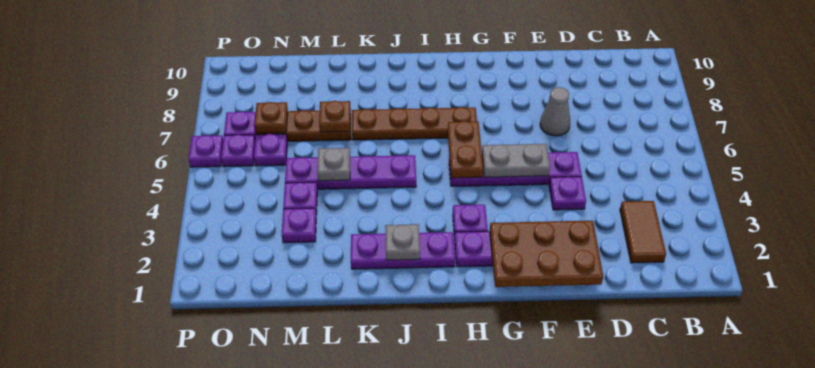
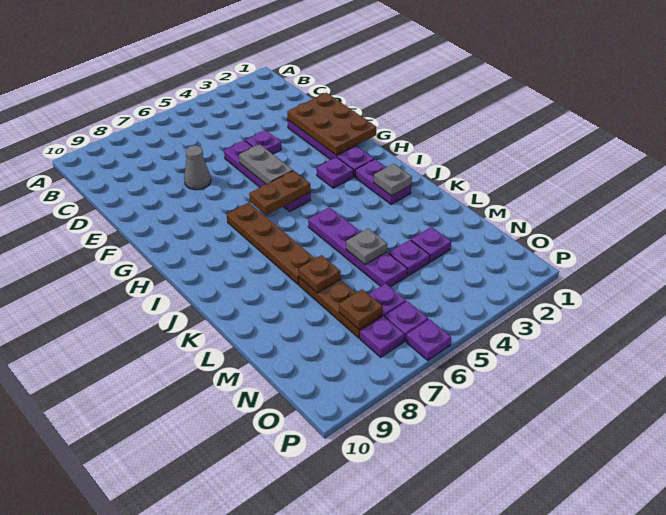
brown 1x2 tile [620,201,666,263] -> none
purple 1x3 plate [351,232,455,269] -> purple 1x2 plate [355,159,411,204]

